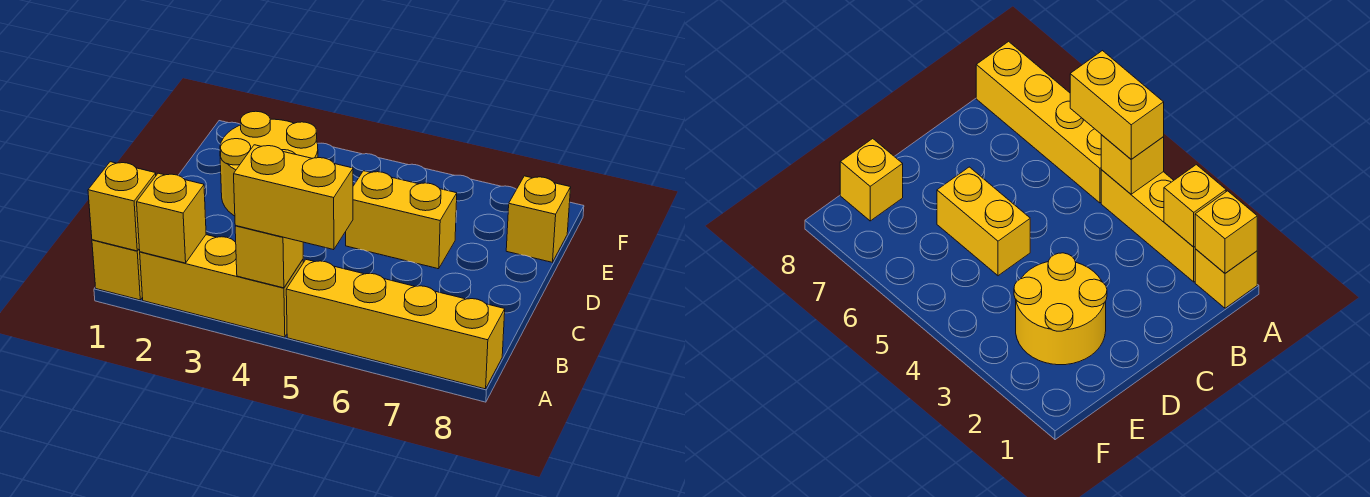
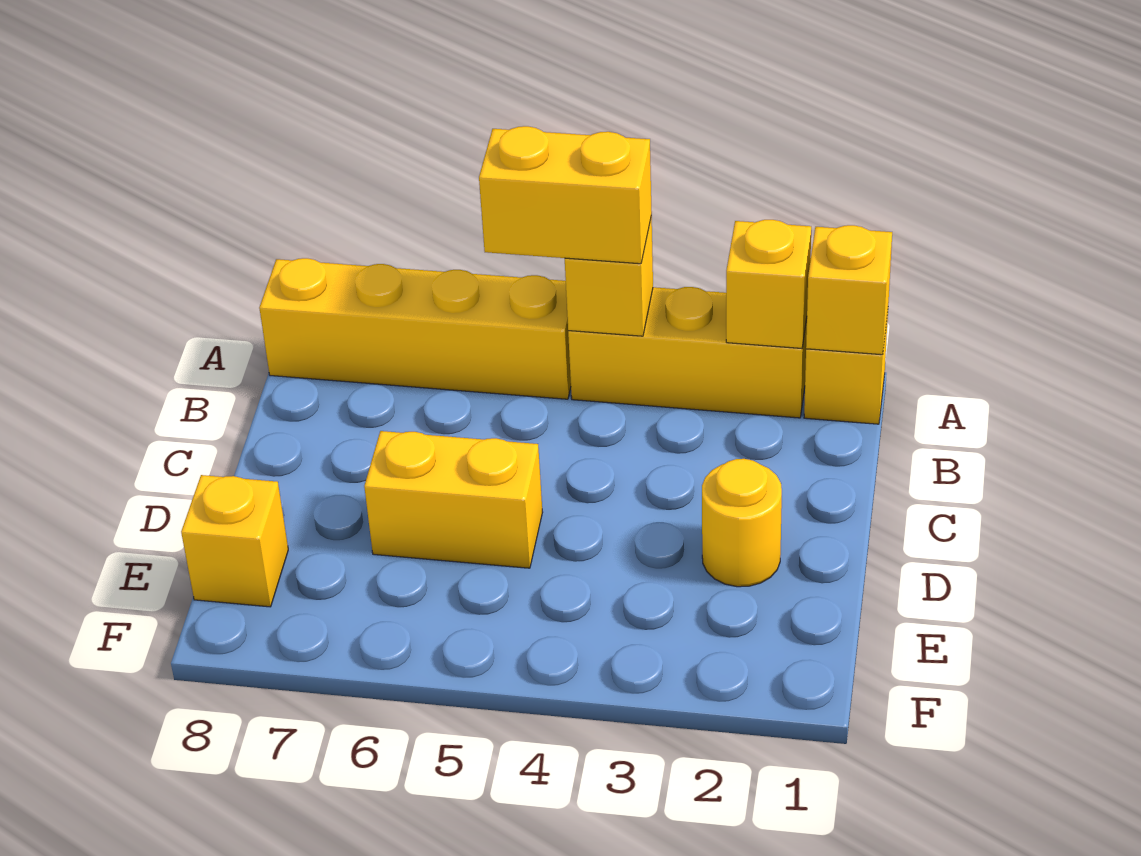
yellow 2x2 round brick [220,111,318,216] -> yellow 1x1 round brick [702,459,782,587]

